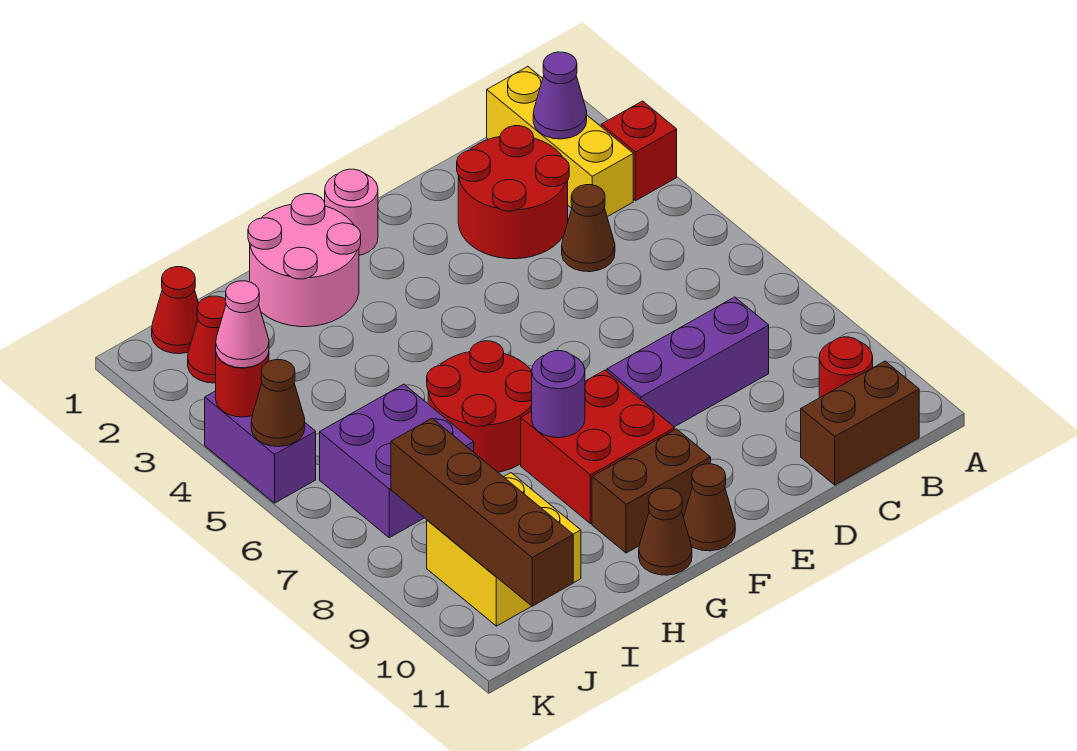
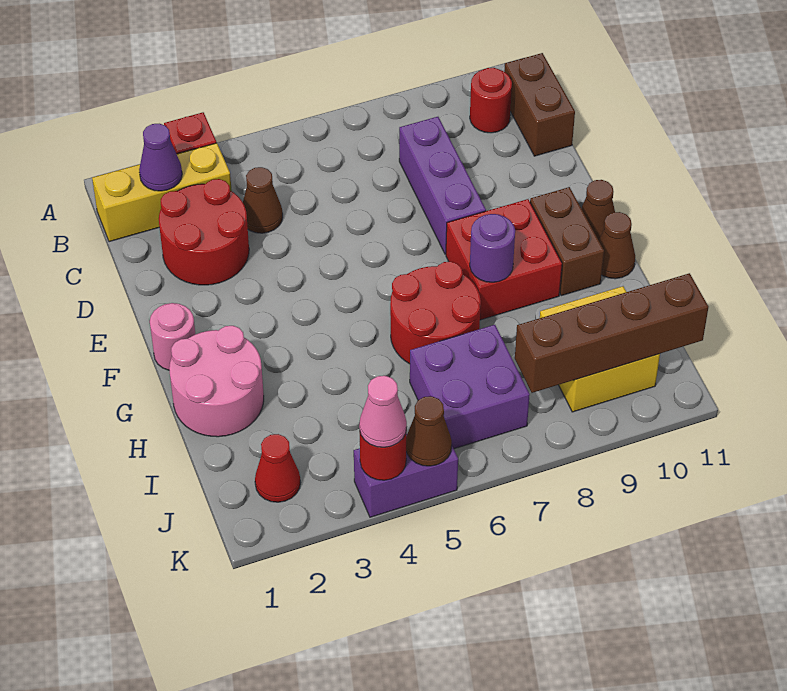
red 1x1 cone [152,267,198,354] -> none

